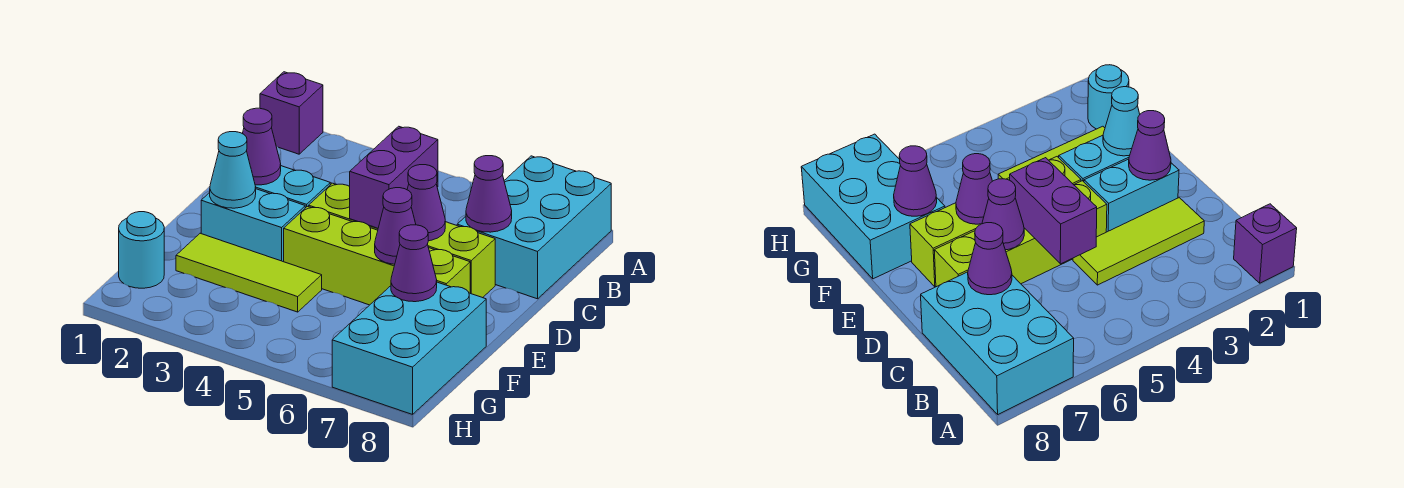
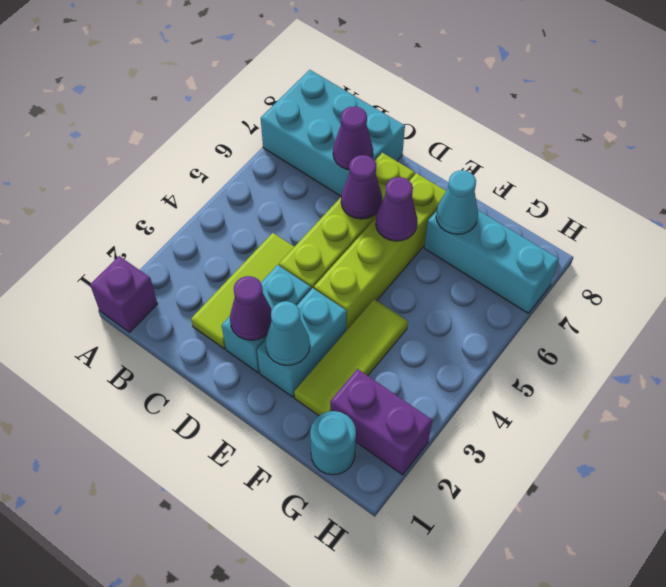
purple 1x2 brick [350,126,438,228] -> purple 1x2 brick moved to [330,369,432,475]
cyan 2x3 brick [332,282,486,414] -> cyan 1x3 brick [424,210,559,313]
purple 1x1 cone [391,225,437,302] -> cyan 1x1 cone [436,170,478,234]

